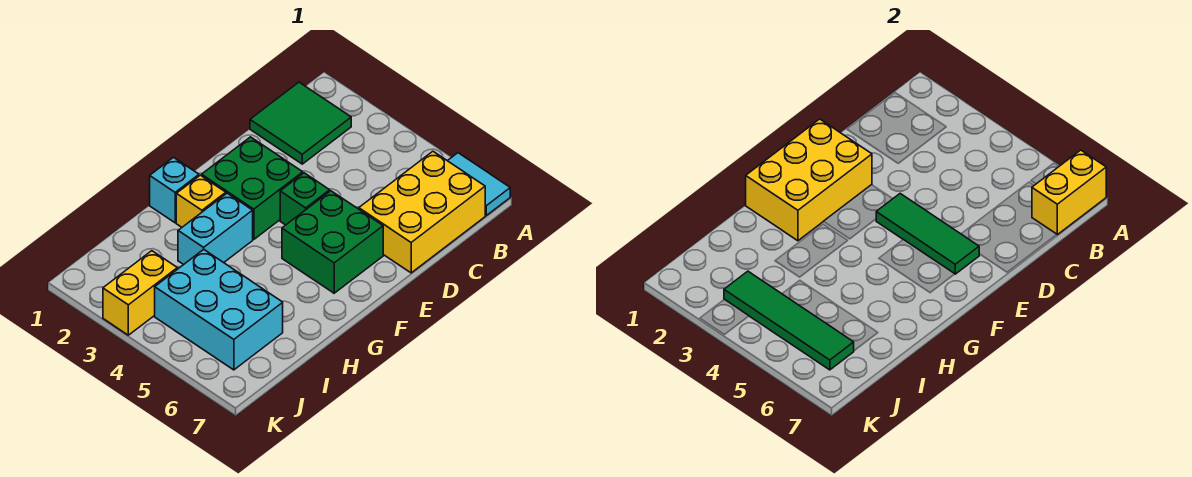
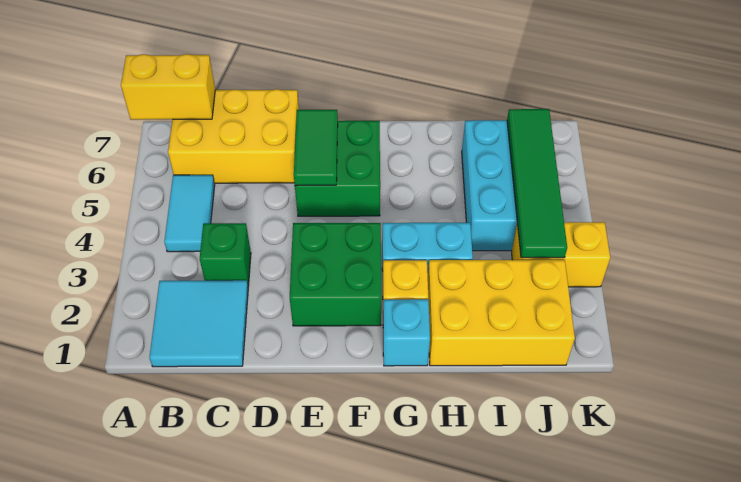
cyan 1x2 tile [448,153,510,215] -> cyan 1x2 tile moved to [164,175,215,252]
green 2x2 tile [250,82,351,164] -> cyan 2x2 tile [149,280,248,367]
yellow 2x3 brick [746,119,872,241] -> yellow 2x3 brick moved to [428,260,575,366]
green 1x1 brick [280,173,330,225] -> green 1x1 brick moved to [200,223,251,286]
green 1x3 tile [876,194,979,274] -> green 1x2 tile [294,110,338,186]

